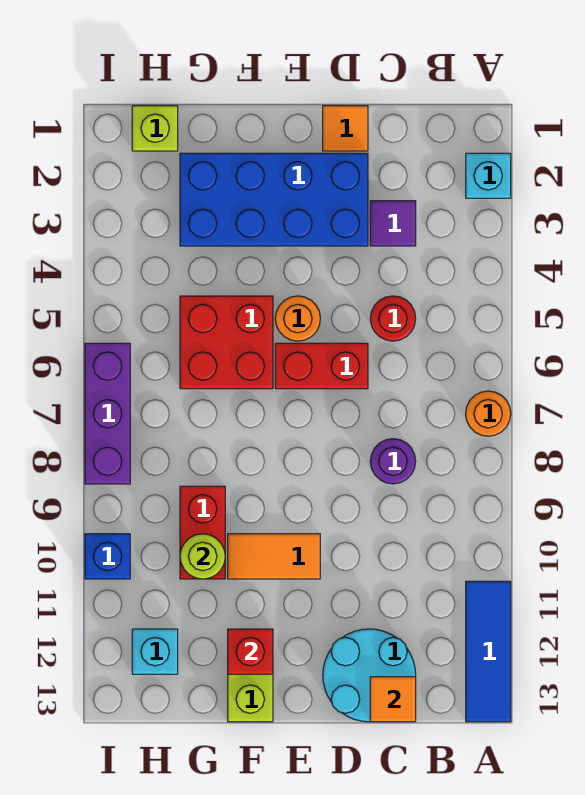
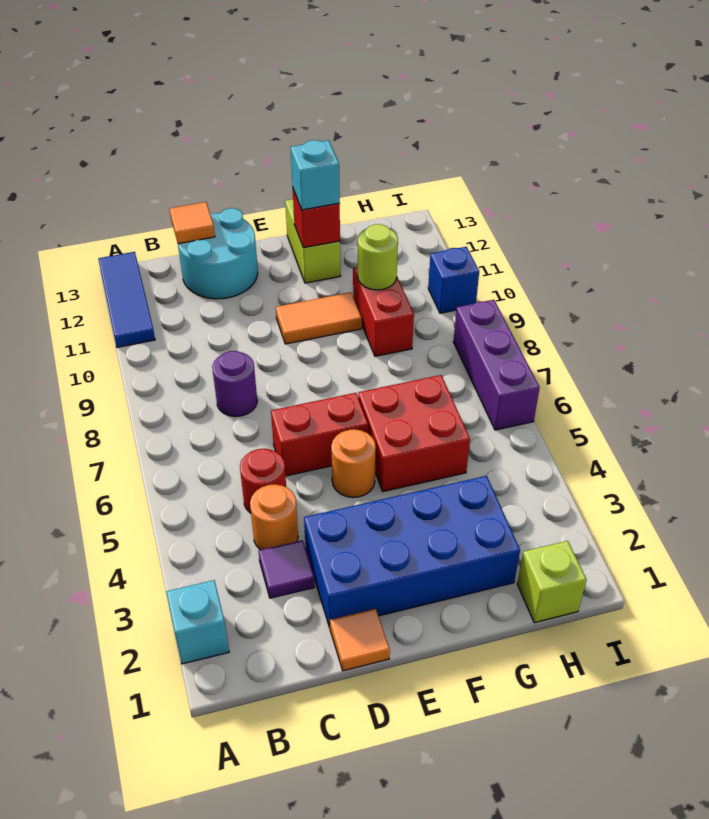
orange 1x1 round brick [466,391,511,436] -> orange 1x1 round brick moved to [250,484,298,550]
cyan 1x1 brick [132,629,178,674] -> cyan 1x1 brick moved to [291,140,340,210]

